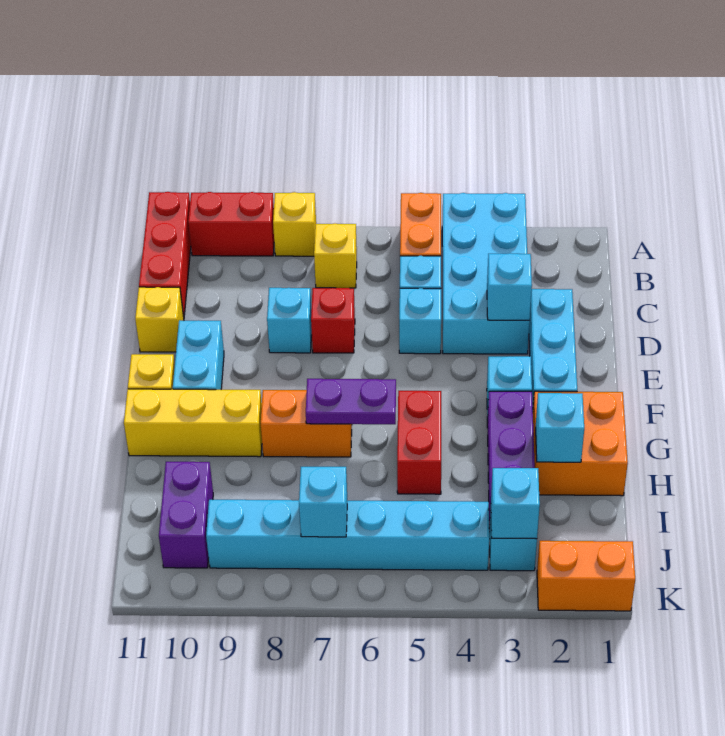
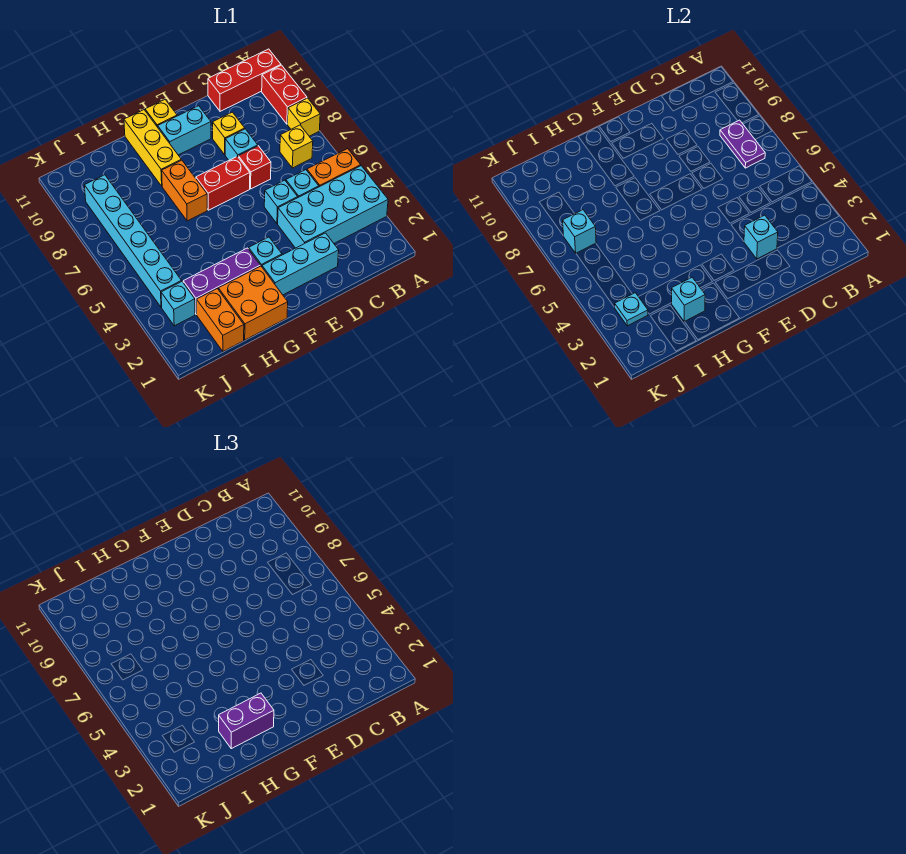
yellow 1x1 brick [135,287,184,352] -> yellow 1x1 brick moved to [213,112,245,155]
red 1x2 brick [397,391,441,494] -> red 1x2 brick moved to [196,156,250,210]
purple 1x2 plate [306,379,396,424] -> purple 1x2 plate moved to [720,120,765,168]
purple 1x2 brick [159,462,213,568] -> purple 1x2 brick moved to [219,693,274,749]
cyan 1x1 brick [491,468,540,539] -> cyan 1x1 plate [615,293,648,326]
orange 1x2 brick [537,541,635,611] -> orange 1x2 brick moved to [197,289,244,351]

